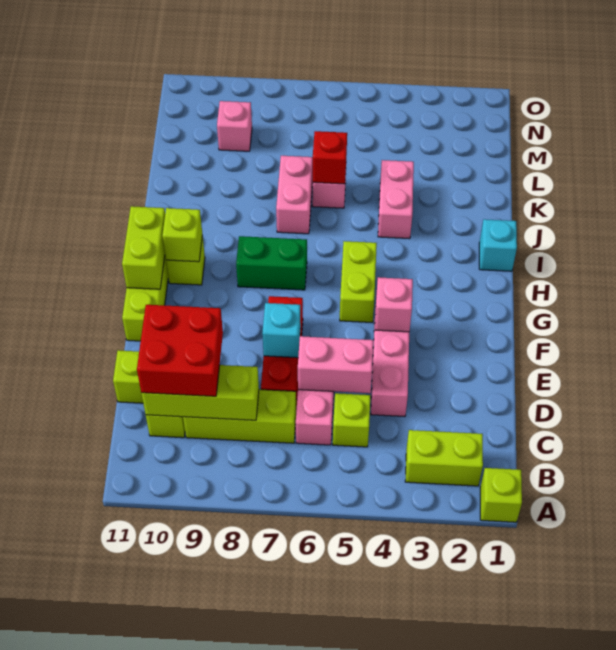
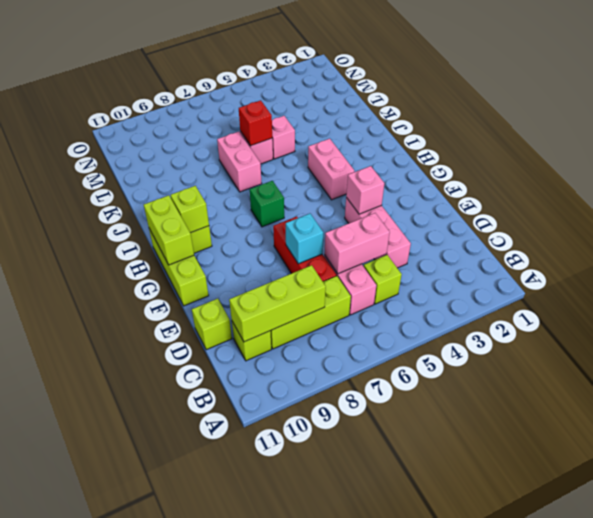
lime 1x1 brick [480,468,522,522] -> none
lime 1x2 brick [405,430,483,486] -> none
red 2x2 brick [137,305,223,396] -> none
lime 1x2 brick [340,241,377,322] -> none
green 1x2 brick [236,236,307,290] -> green 1x1 brick [250,181,284,227]
cyan 1x1 brick [479,219,517,271] -> none
pink 1x2 brick [378,160,414,239] -> pink 1x2 brick moved to [308,139,354,200]
pink 1x1 brick [217,101,252,151] -> pink 1x1 brick moved to [272,116,295,159]

